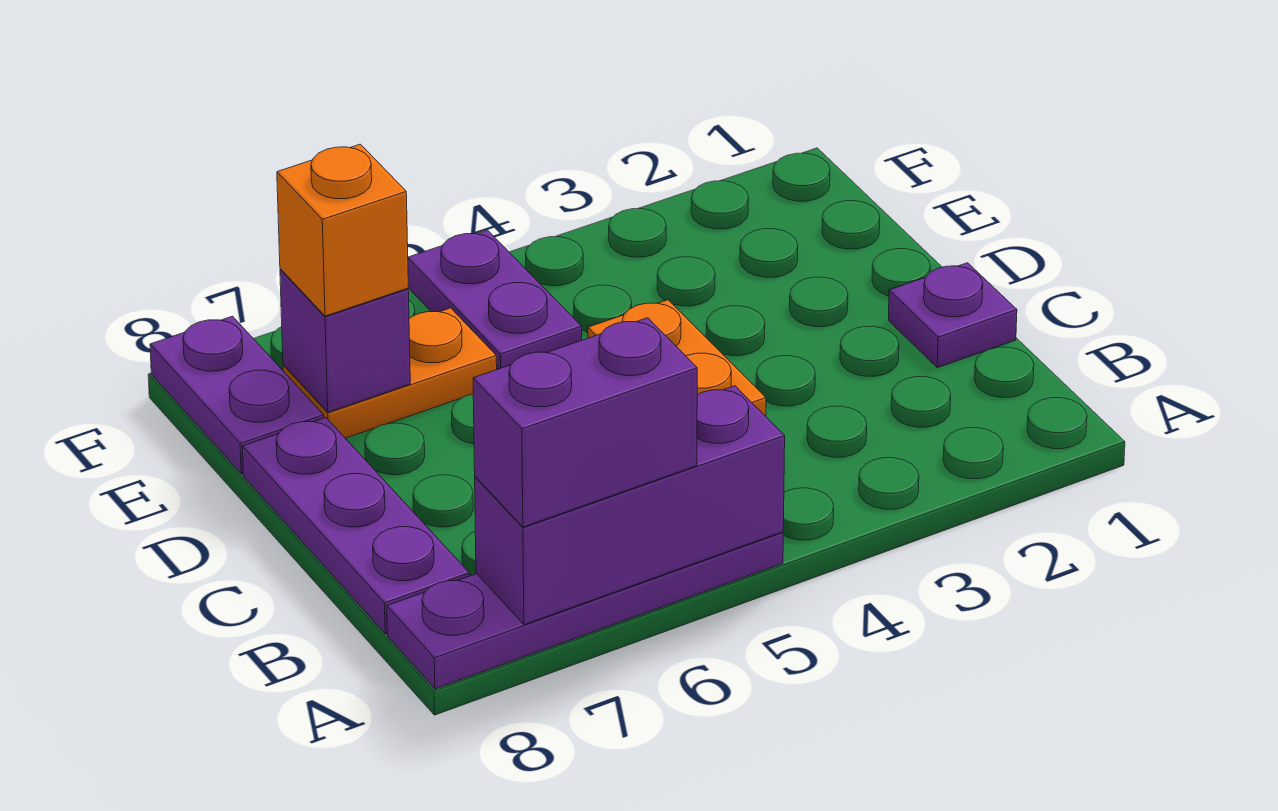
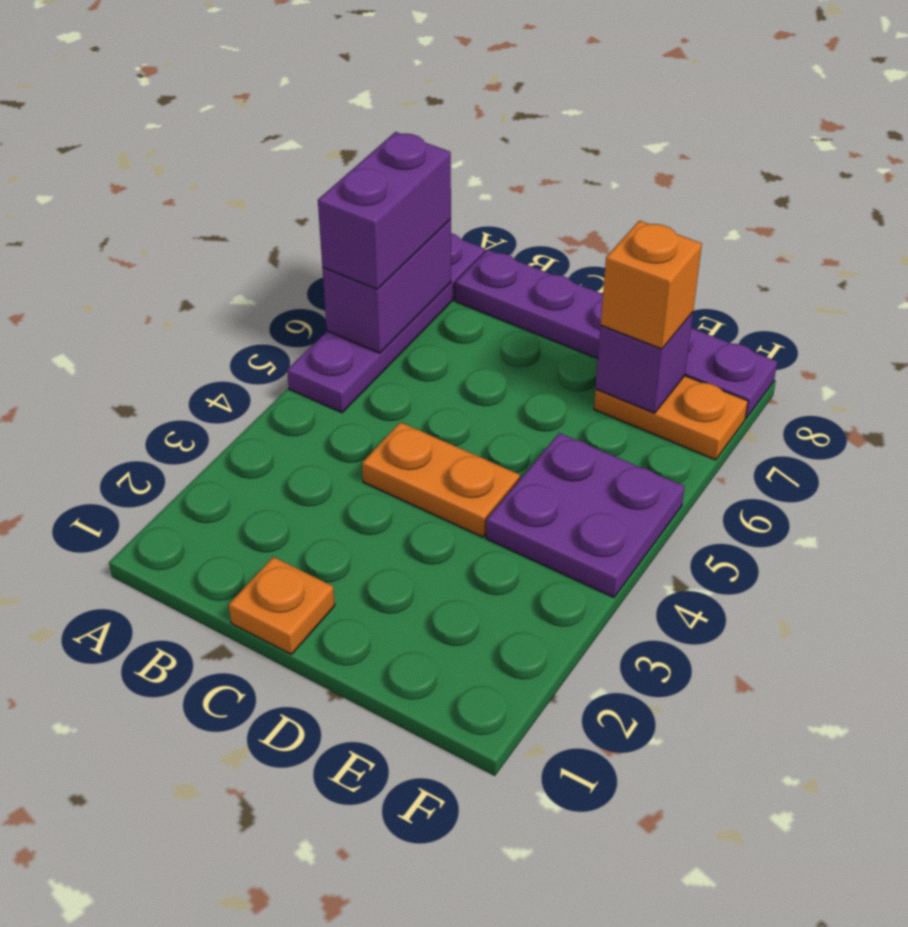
purple 1x3 brick [475,386,785,625] -> purple 1x2 brick [322,219,451,353]
purple 1x1 plate [888,263,1017,368] -> orange 1x1 plate [229,557,335,654]
purple 1x2 plate [408,230,582,369] -> purple 2x2 plate [486,433,685,597]
orange 1x2 plate [283,308,497,438] -> orange 1x2 plate turned to [594,376,748,460]

